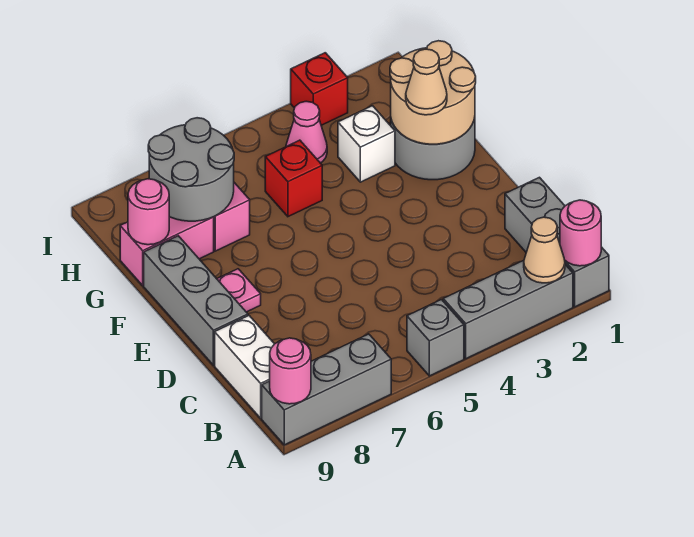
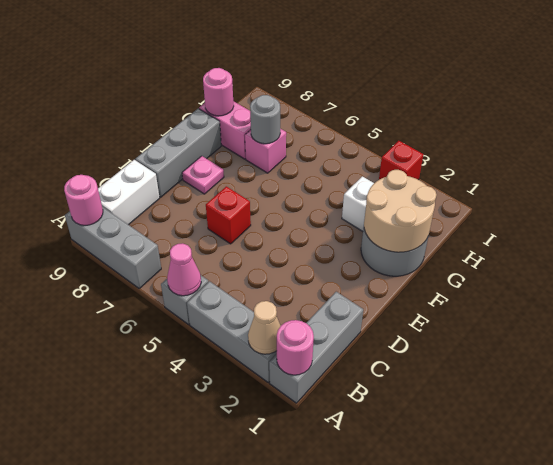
tan 1x1 cone [406,49,447,115] -> none
red 1x1 brick [265,140,322,217] -> red 1x1 brick moved to [206,186,251,244]
grey 2x2 round brick [148,118,234,221] -> grey 1x1 round brick [250,95,280,144]
pink 1x1 cone [286,101,327,163] -> pink 1x1 cone moved to [167,243,201,296]

